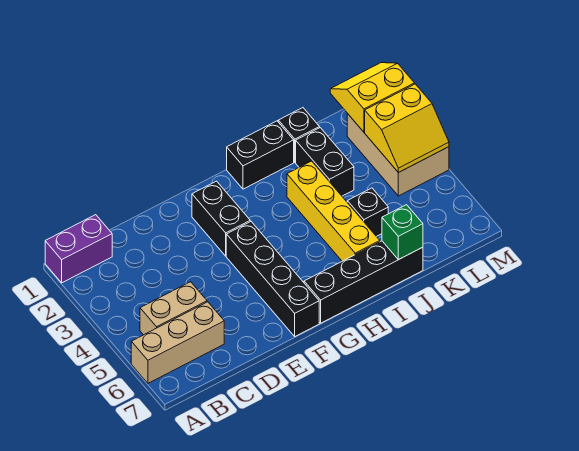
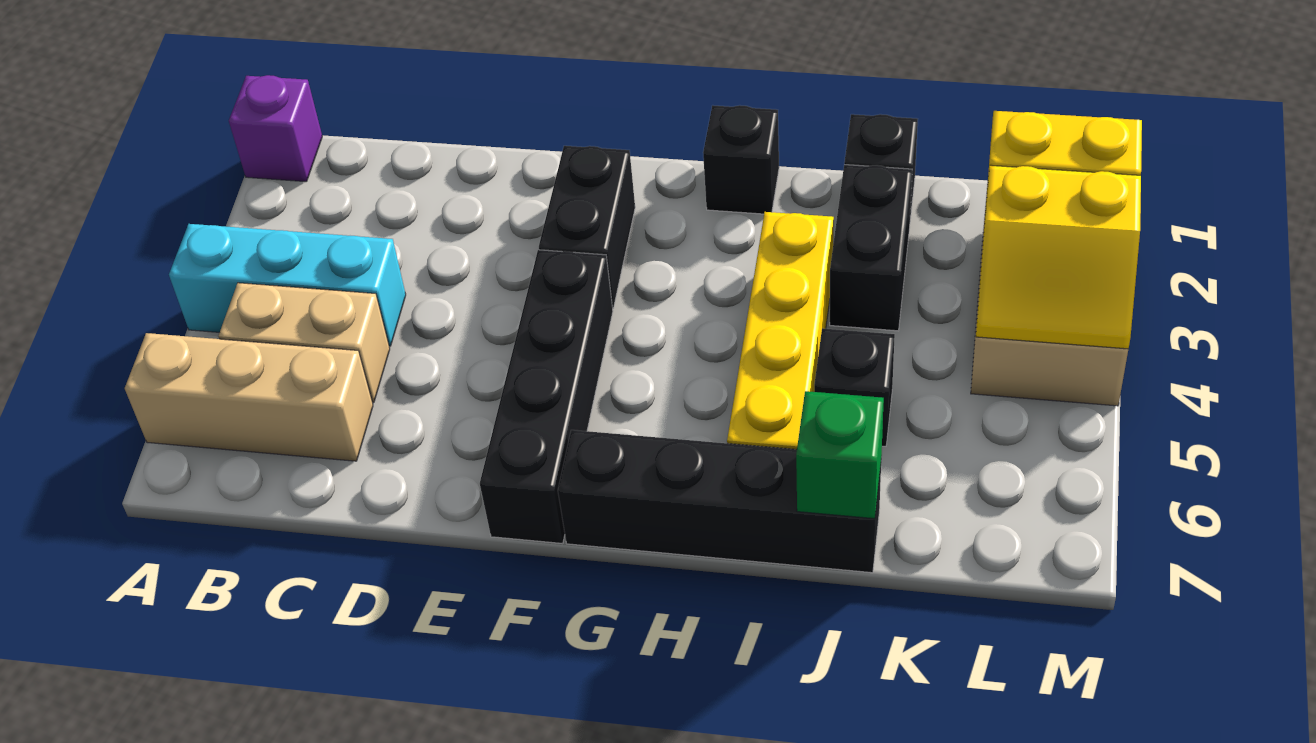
purple 1x2 brick [45,215,112,283] -> purple 1x1 brick [229,75,322,182]
none -> cyan 1x3 brick [169,224,406,346]
black 1x2 brick [227,121,294,189] -> black 1x1 brick [703,105,779,214]

